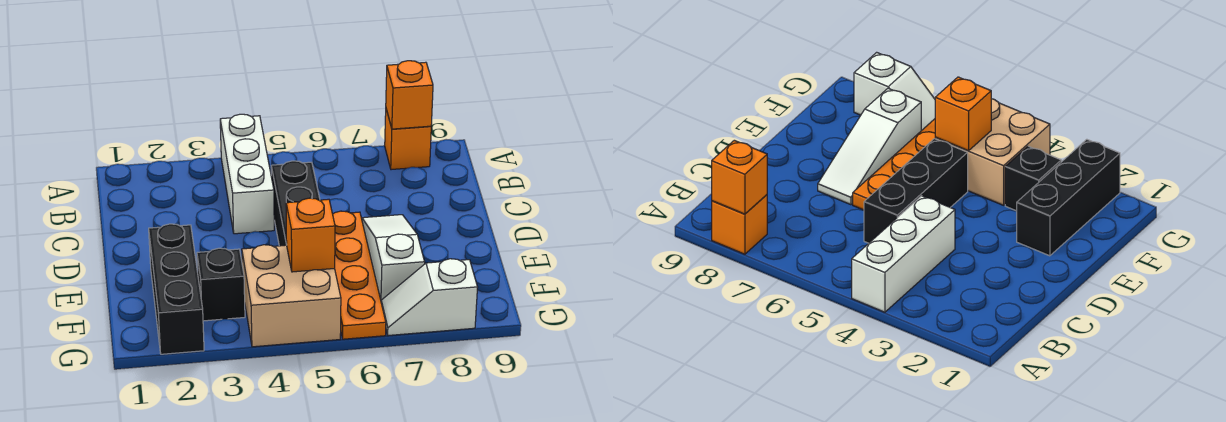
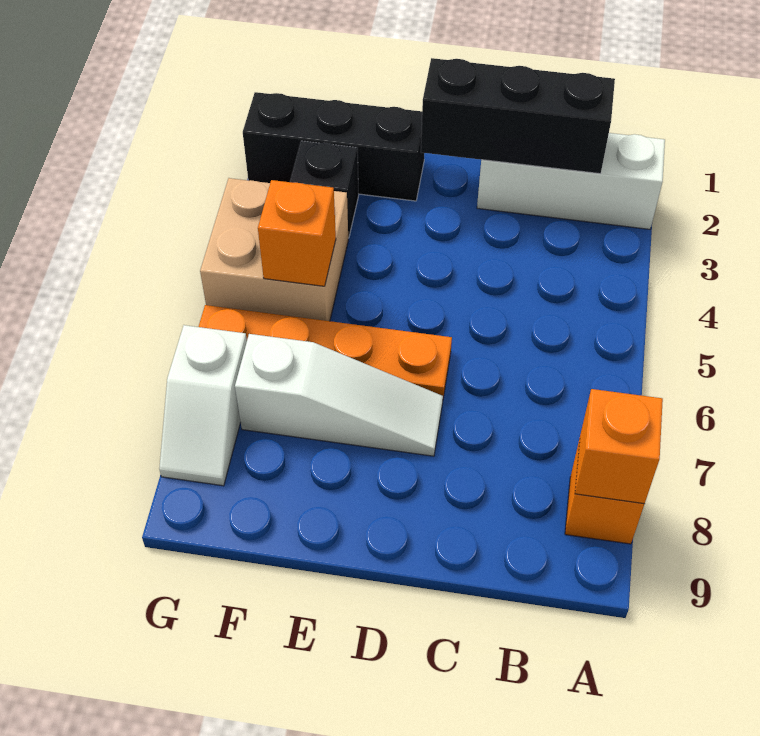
white 1x3 brick [220,114,274,234] -> white 1x3 brick moved to [477,133,665,229]
black 1x3 brick [271,161,320,246] -> black 1x3 brick moved to [421,58,615,174]
white 1x2 slope [381,259,478,335] -> white 1x2 slope turned to [159,325,247,486]

